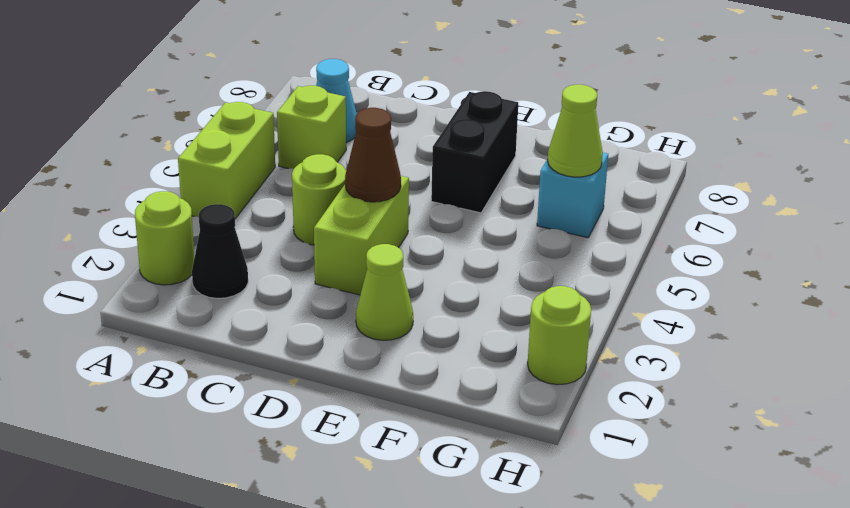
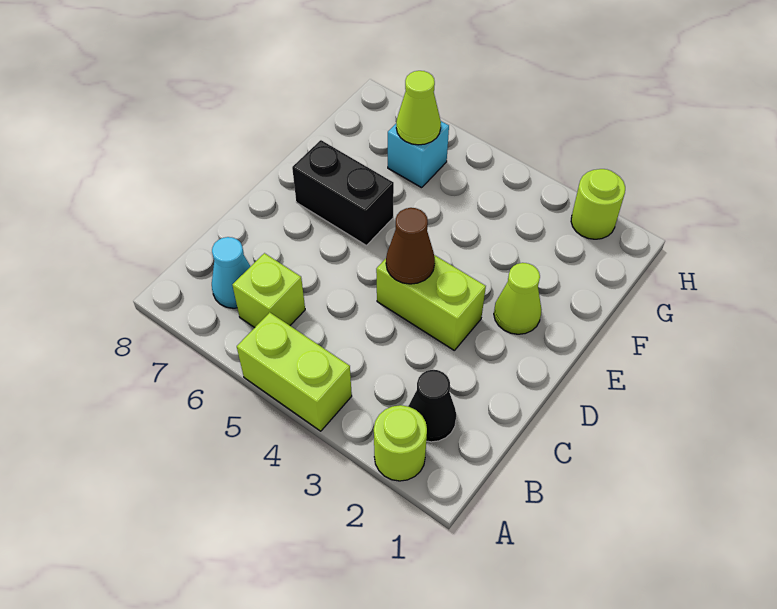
lime 1x1 round brick [292,154,346,245] -> none

